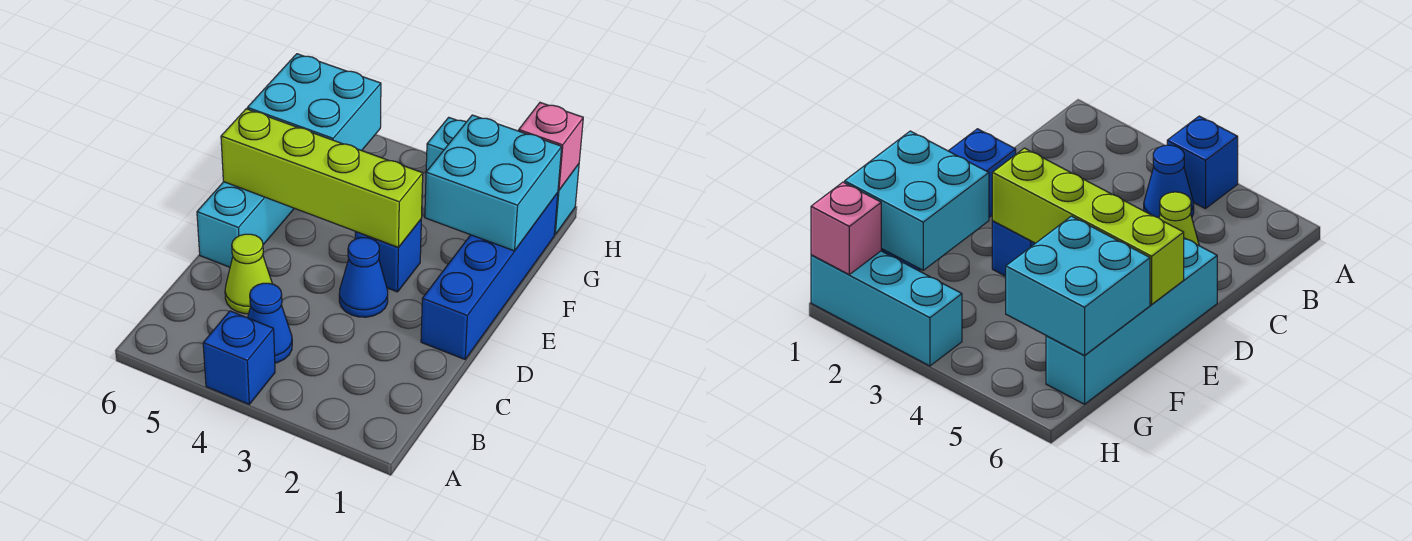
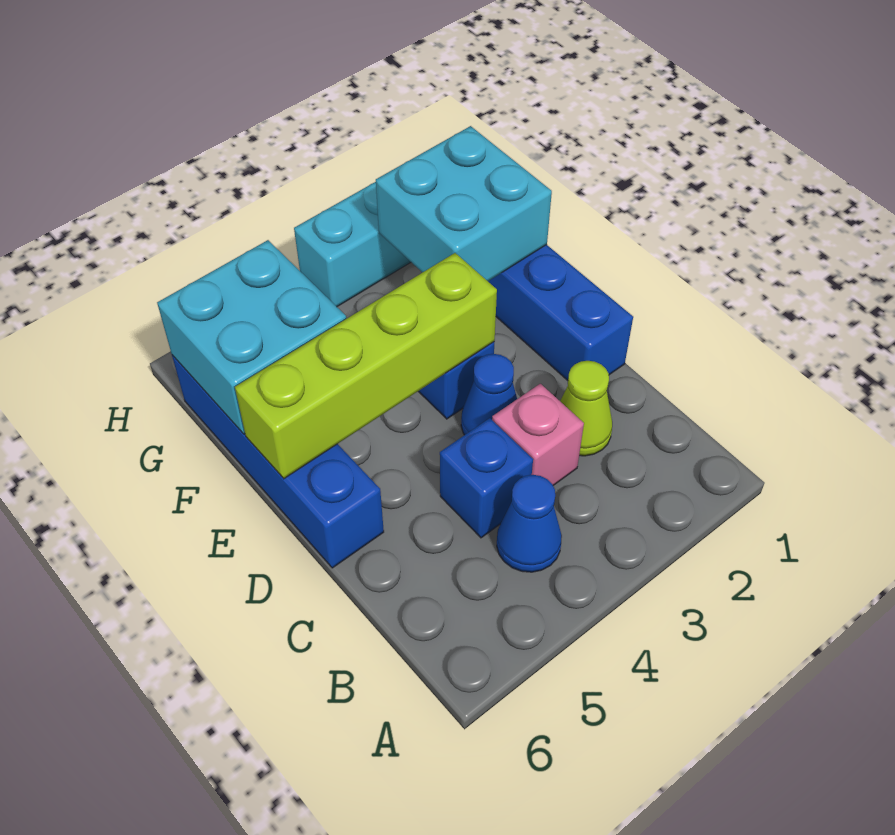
blue 1x1 brick [203,311,275,404] -> blue 1x1 brick moved to [440,418,533,538]
lime 1x1 cone [225,234,272,314] -> lime 1x1 cone moved to [560,361,612,456]
cyan 1x4 brick [197,182,294,267] -> blue 1x4 brick [172,355,384,568]
pink 1x1 brick [519,103,583,190] -> pink 1x1 brick moved to [492,384,584,485]

